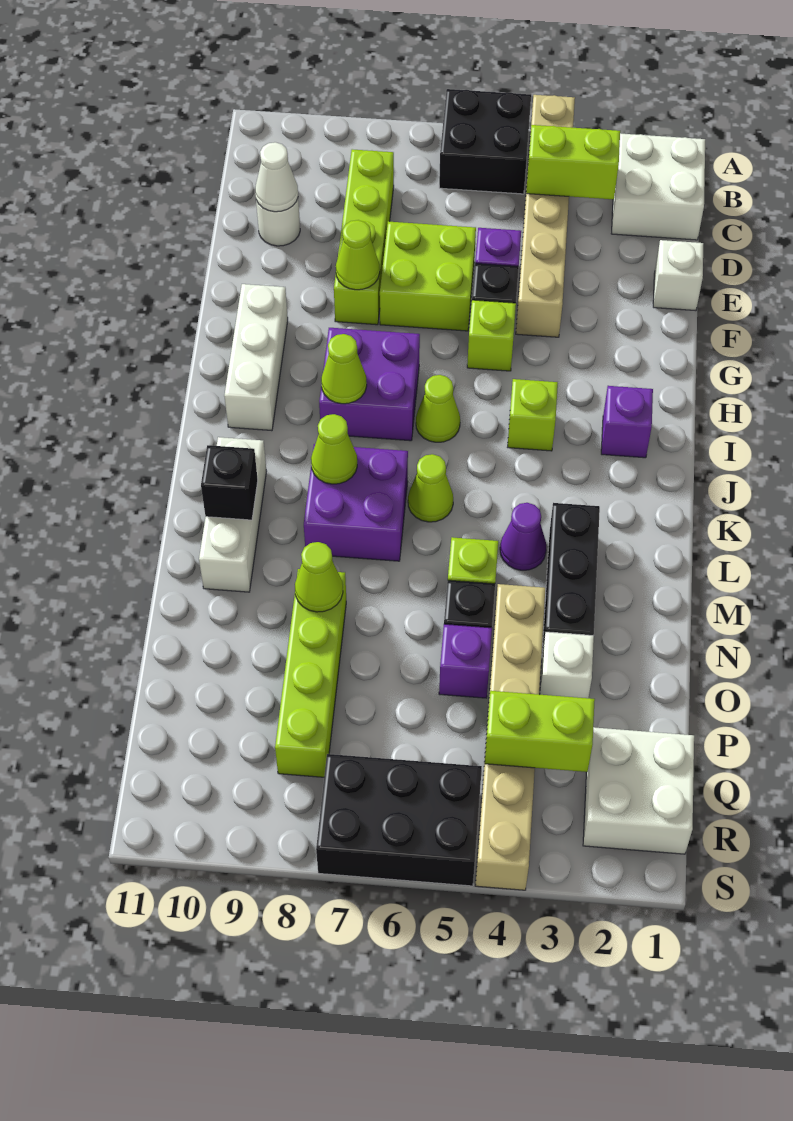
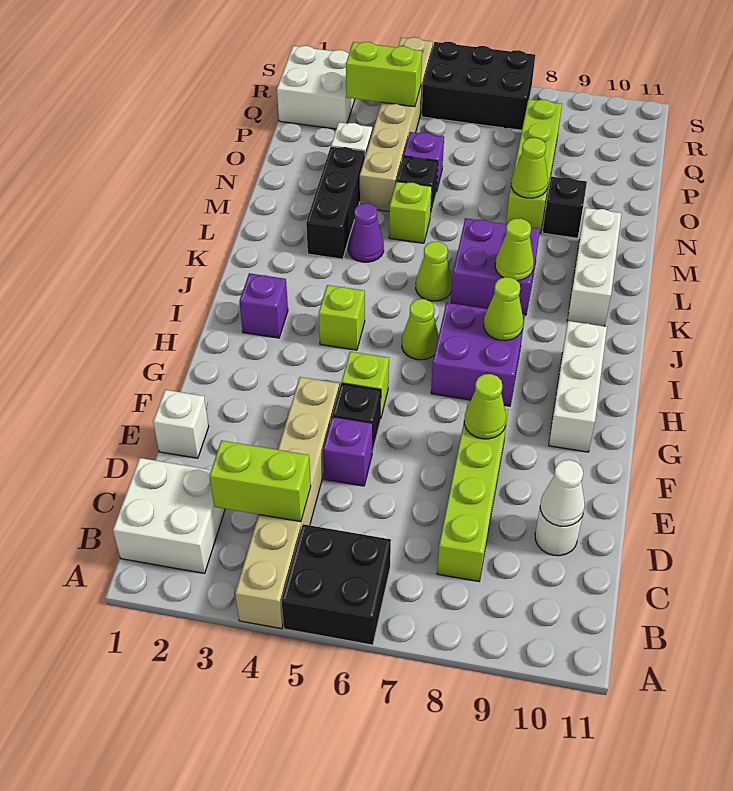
lime 2x2 brick [380,221,476,331] -> none
black 1x1 brick [201,445,258,520] -> black 1x1 brick moved to [543,177,587,238]

